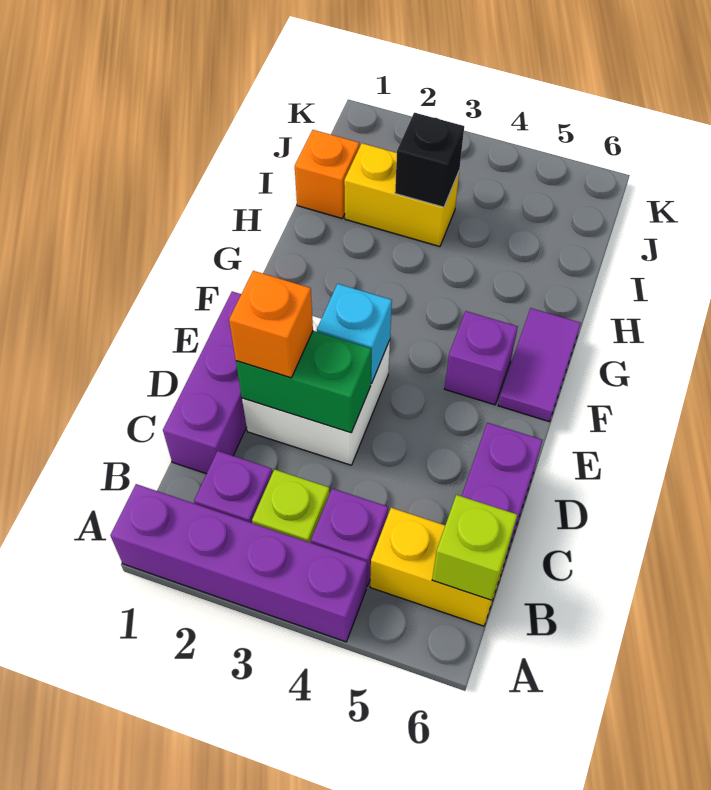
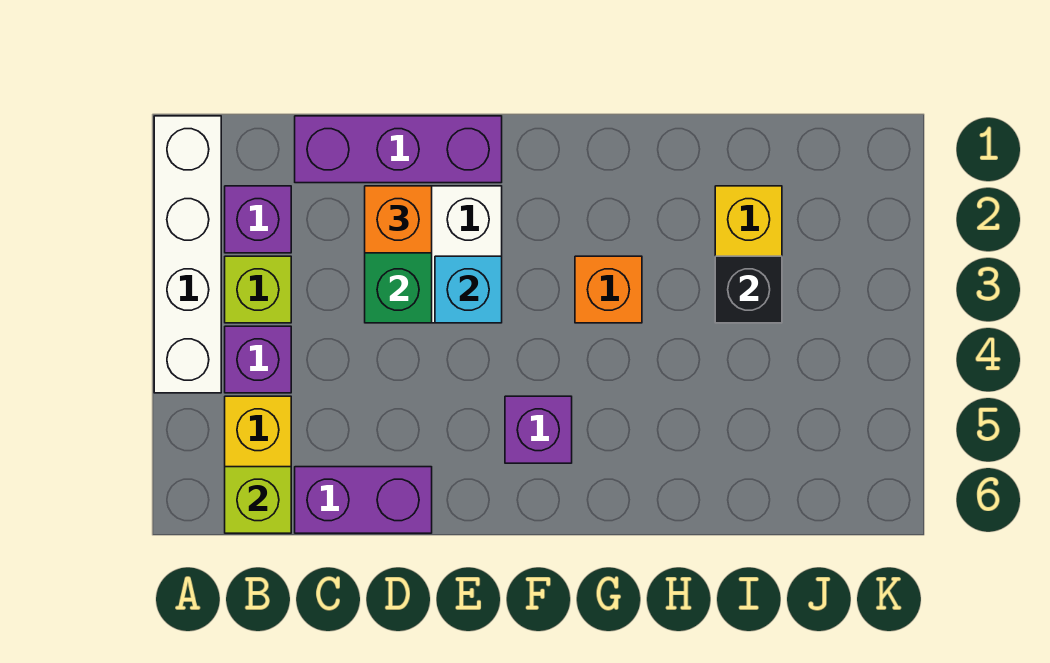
purple 1x4 brick [110,484,367,642] -> white 1x4 brick [154,116,221,393]
purple 1x2 tile [498,308,581,422] -> none
orange 1x1 brick [295,130,359,219] -> orange 1x1 brick moved to [575,256,642,323]

